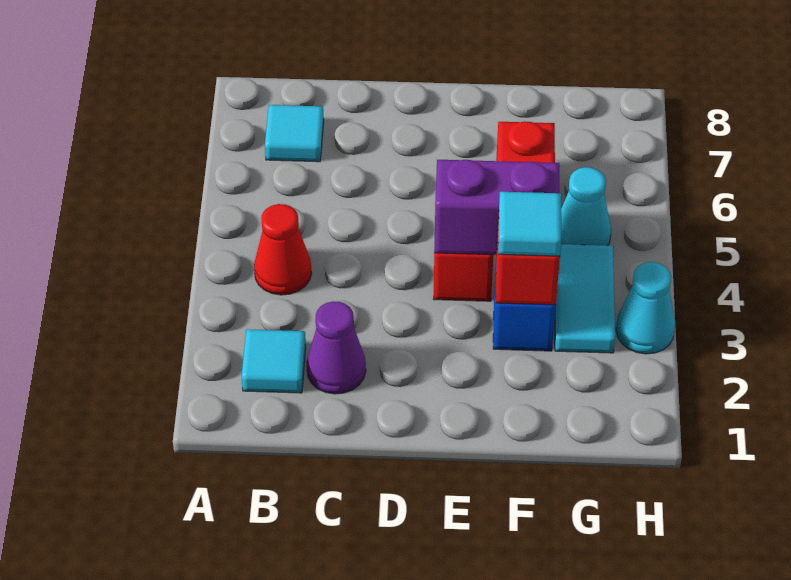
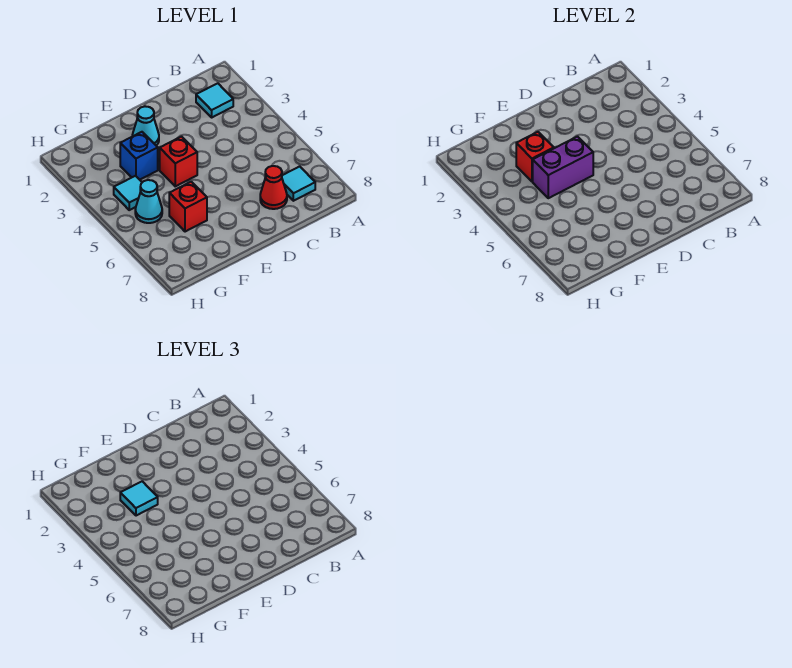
red 1x1 cone [254,204,312,295] -> red 1x1 cone moved to [260,166,287,209]
purple 1x1 cone [307,301,366,394] -> none
cyan 1x2 tile [555,244,615,353] -> cyan 1x1 tile [114,176,142,210]
cyan 1x1 cone [616,262,675,354] -> cyan 1x1 cone moved to [132,106,159,146]

